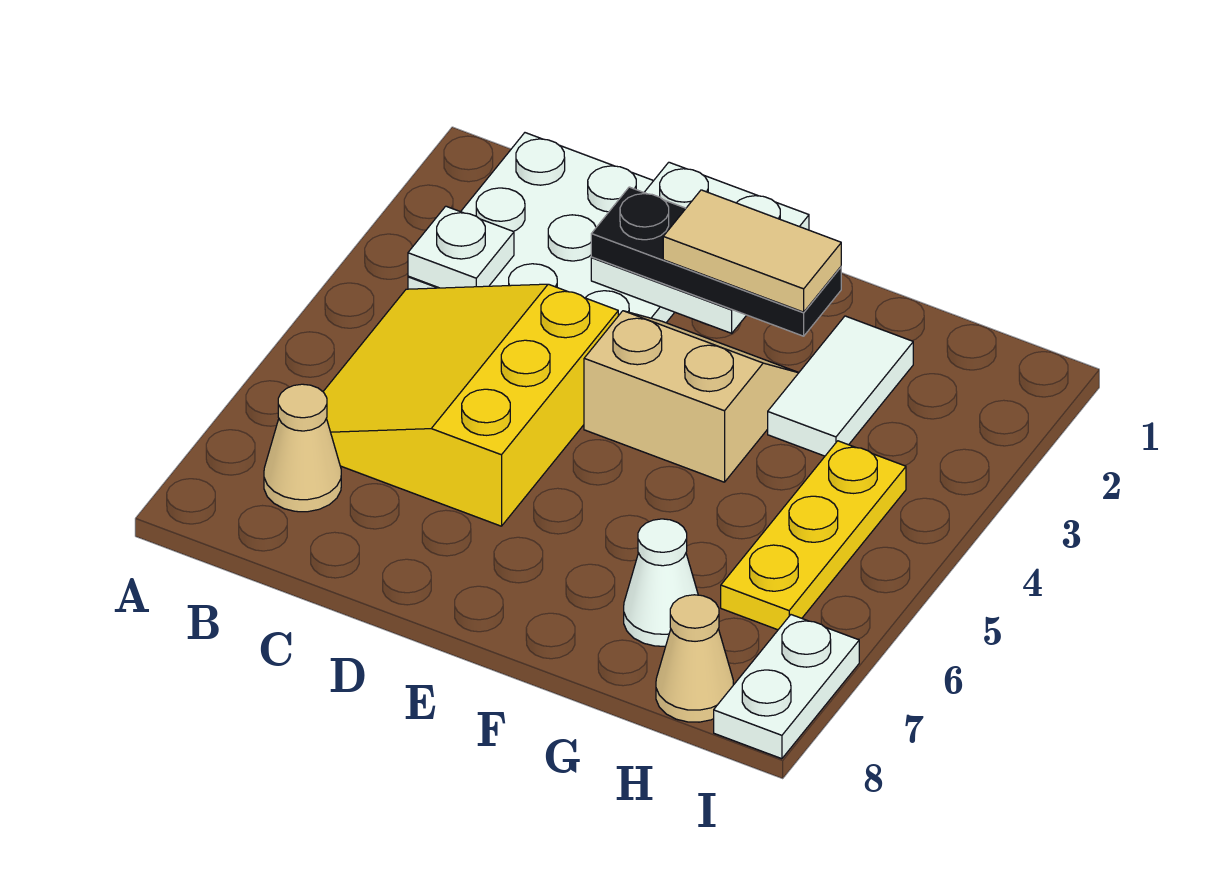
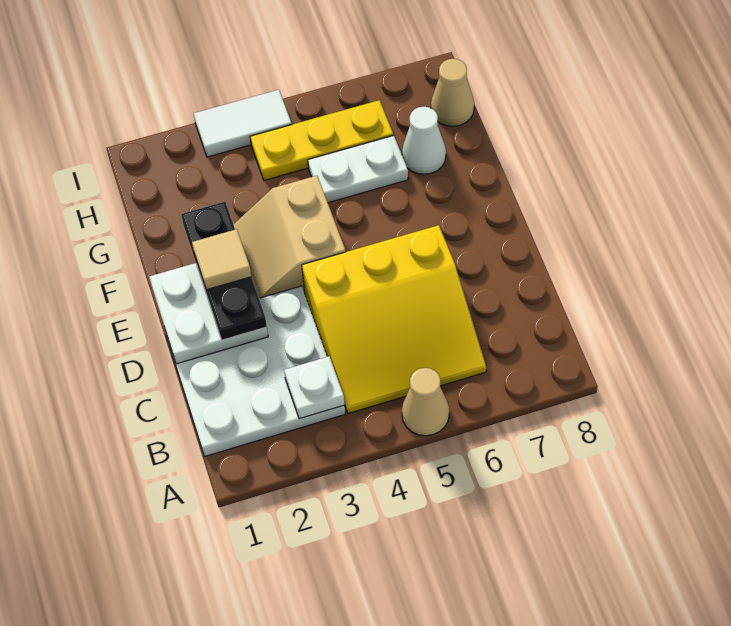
tan 1x1 cone [264,384,341,512] -> tan 1x1 cone moved to [402,368,449,436]
tan 1x2 tile [663,190,841,312] -> tan 1x1 tile [192,229,251,290]
white 1x2 tile [768,316,913,456] -> white 1x2 tile moved to [194,90,292,157]
white 1x2 plate [714,615,859,759] -> white 1x2 plate moved to [308,135,408,203]

